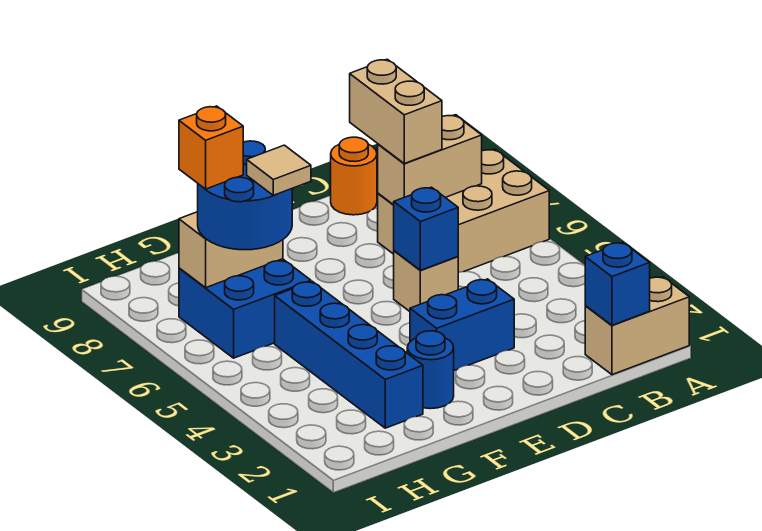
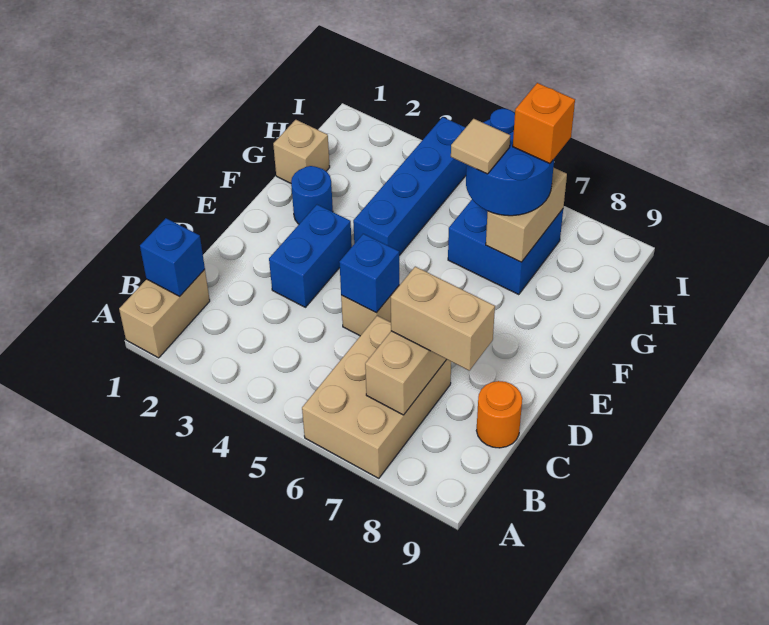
none -> tan 1x1 brick [273,120,330,183]
blue 1x4 brick [275,281,423,428] -> blue 1x4 brick turned to [353,117,467,255]

